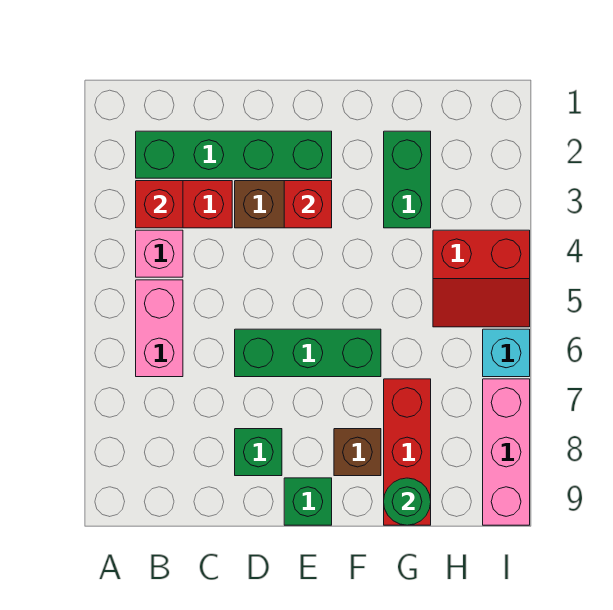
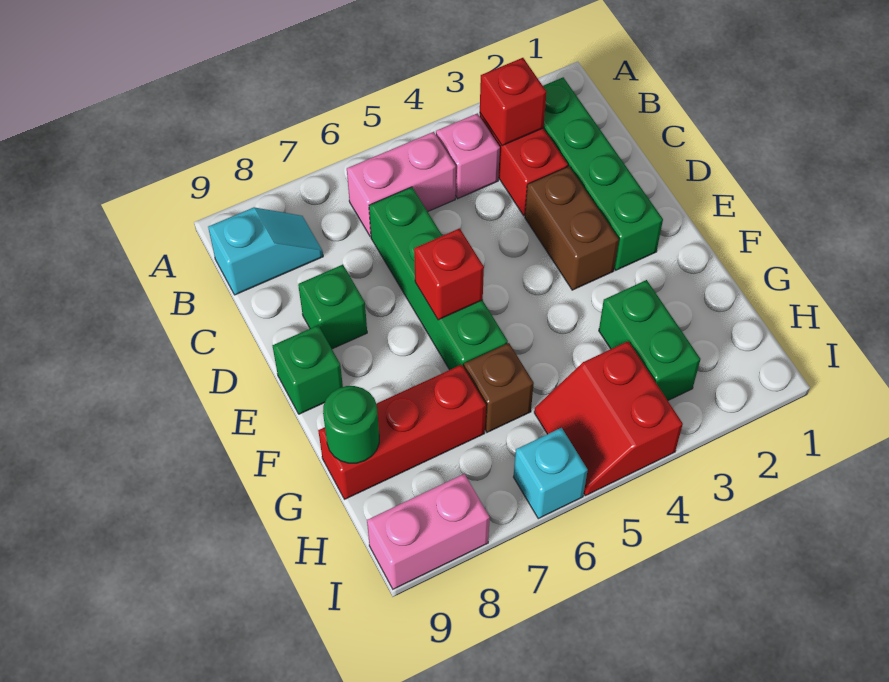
none -> cyan 1x2 slope [208,207,323,295]
green 1x3 brick [235,329,381,377] -> green 1x4 brick [369,187,508,370]
red 1x1 brick [284,181,332,228] -> red 1x1 brick moved to [414,228,484,320]
brown 1x1 brick [334,429,381,476] -> brown 1x1 brick moved to [464,343,534,432]
green 1x2 brick [384,131,431,228] -> green 1x2 brick turned to [599,280,700,400]
pink 1x3 brick [483,379,530,525] -> pink 1x2 brick [367,474,490,589]

